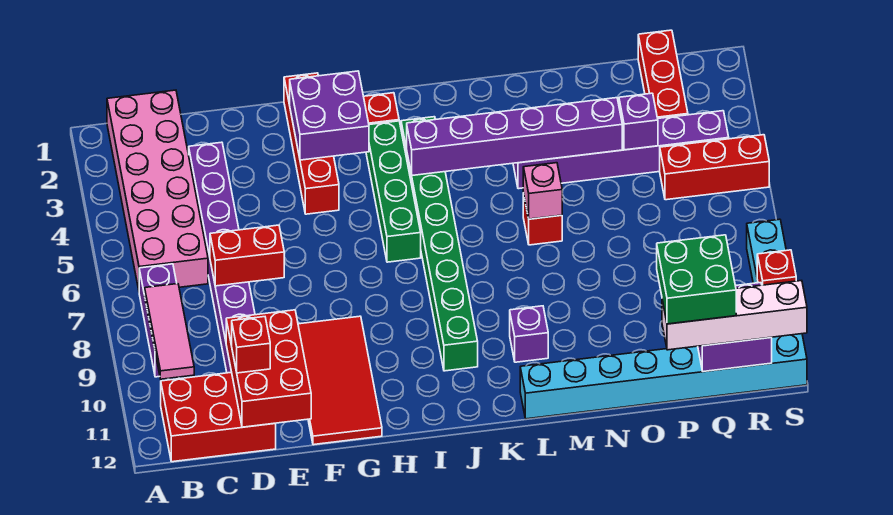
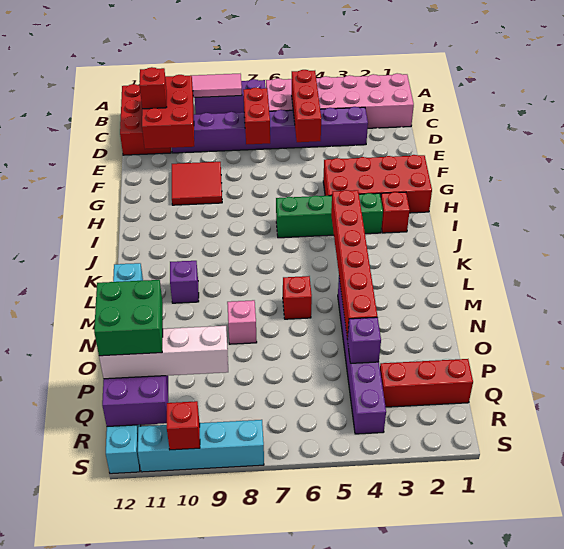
red 2x3 brick [226,310,311,427] -> red 2x3 brick turned to [142,75,194,149]
red 2x4 tile [298,316,382,445] -> red 2x2 tile [172,162,222,205]
red 1x4 brick [284,73,339,214] -> red 2x4 brick [323,155,432,213]
purple 2x2 brick [290,71,369,160] -> none
green 1x8 brick [401,117,478,371] -> none
purple 1x6 brick [407,98,622,175] -> red 1x6 brick [331,190,377,339]
pink 1x1 brick [523,163,562,219] -> pink 1x1 brick moved to [227,300,257,344]
white 1x4 brick [662,281,807,350] -> white 1x4 brick turned to [99,326,228,379]
red 1x3 brick [660,135,769,200] -> red 1x3 brick moved to [292,70,321,142]

